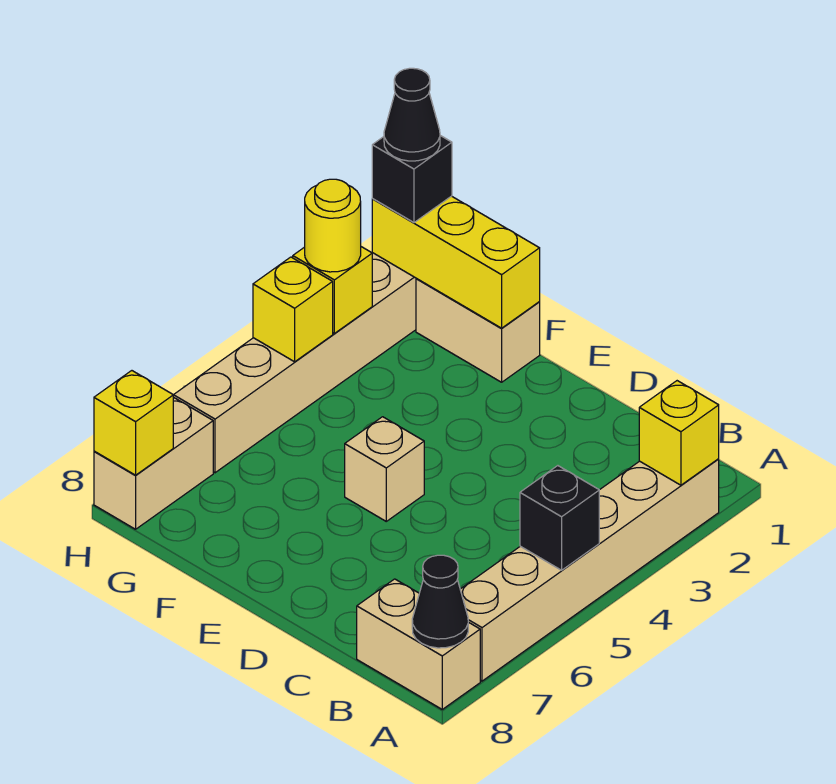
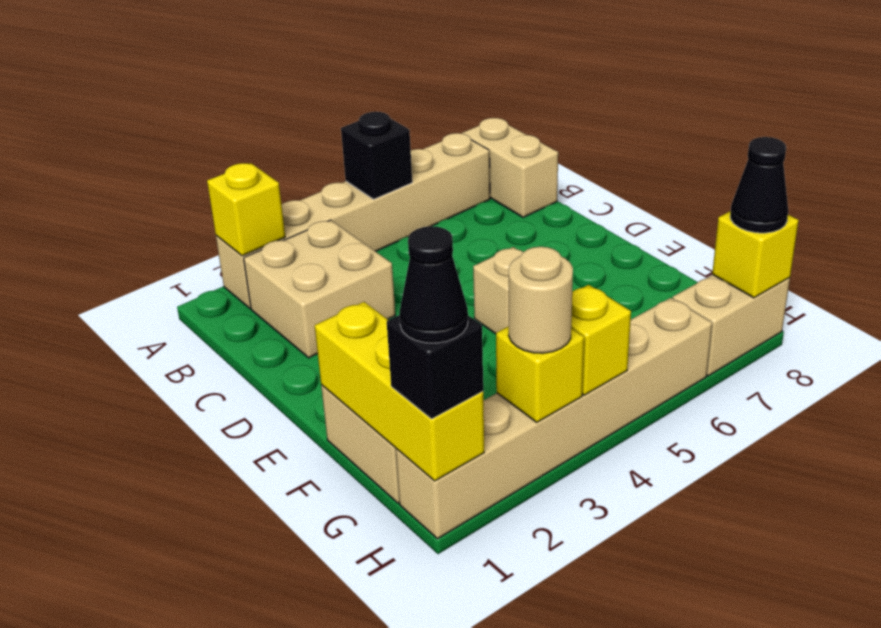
black 1x1 cone [412,555,468,648] -> black 1x1 cone moved to [730,137,788,233]
none -> tan 2x2 brick [244,220,395,358]
yellow 1x1 round brick [305,179,361,272] -> tan 1x1 round brick [509,247,573,353]

